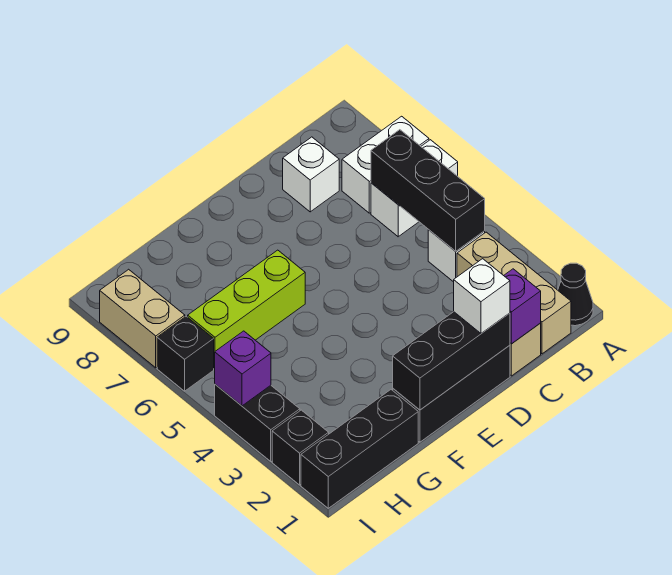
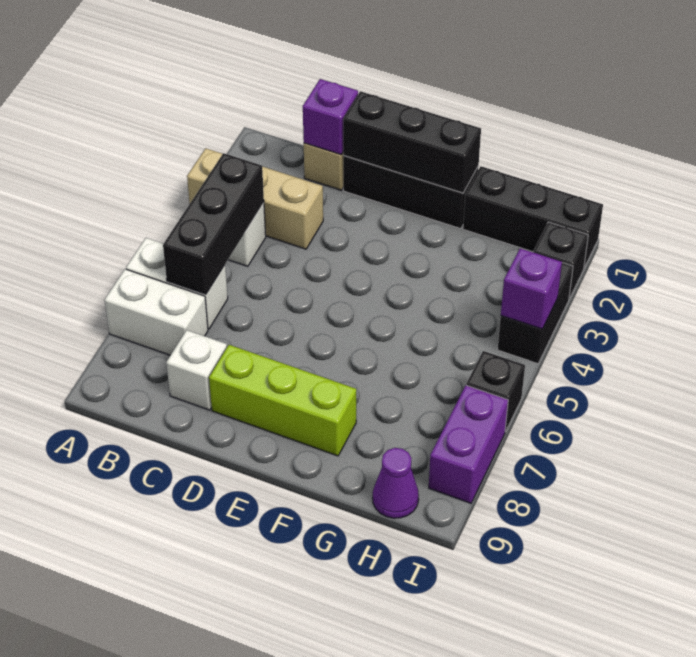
black 1x1 cone [558,263,593,326] -> none
tan 1x3 brick [457,232,571,354] -> tan 1x3 brick turned to [187,148,323,249]
white 1x1 brick [454,259,510,333] -> none
lime 1x3 brick [188,250,305,369] -> lime 1x3 brick moved to [209,345,356,456]
none -> purple 1x1 cone [373,448,419,518]
tan 1x2 brick [100,269,185,368] -> purple 1x2 brick [429,385,508,503]

